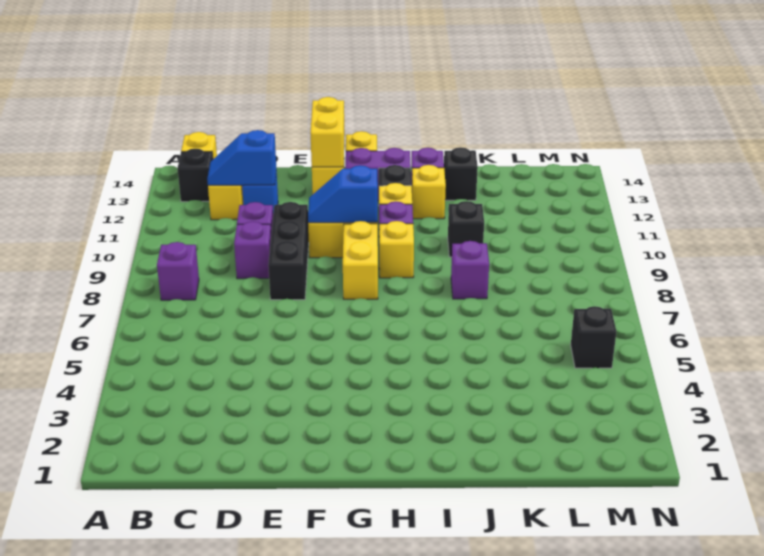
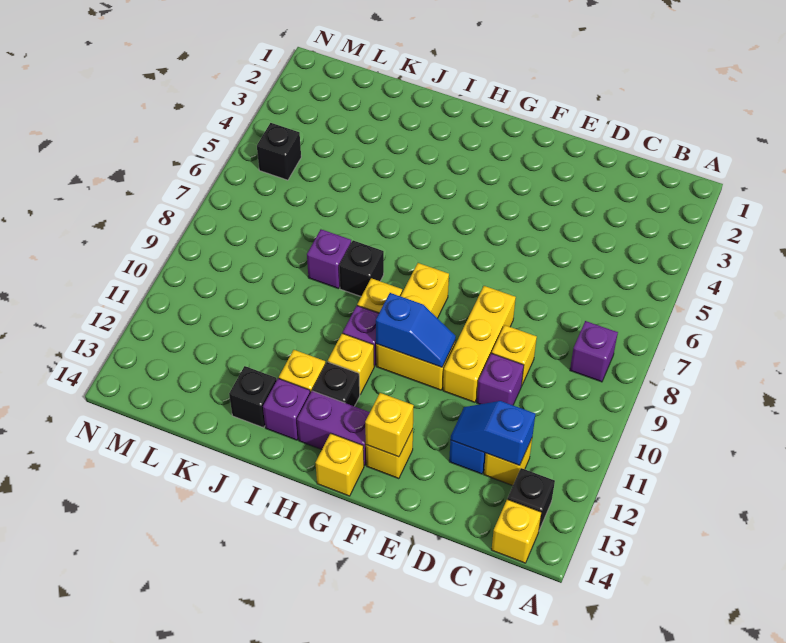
blue 1x2 slope [207,130,276,186] -> blue 1x2 slope turned to [450,401,535,465]
purple 1x1 brick [234,221,271,279] -> yellow 1x1 brick [492,325,537,386]
black 1x3 brick [268,202,309,300] -> yellow 1x3 brick [443,286,516,402]
yellow 1x2 brick [311,97,345,167] -> yellow 1x1 brick [365,393,414,457]
black 1x1 brick [448,201,484,257] -> black 1x1 brick moved to [339,240,384,297]

